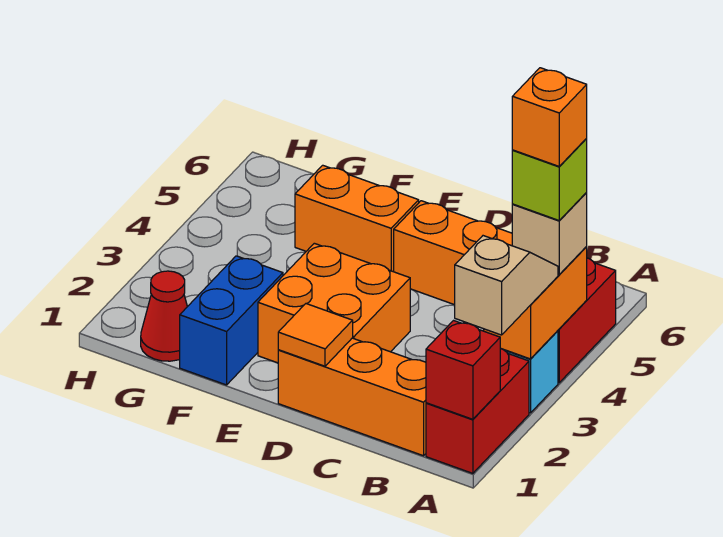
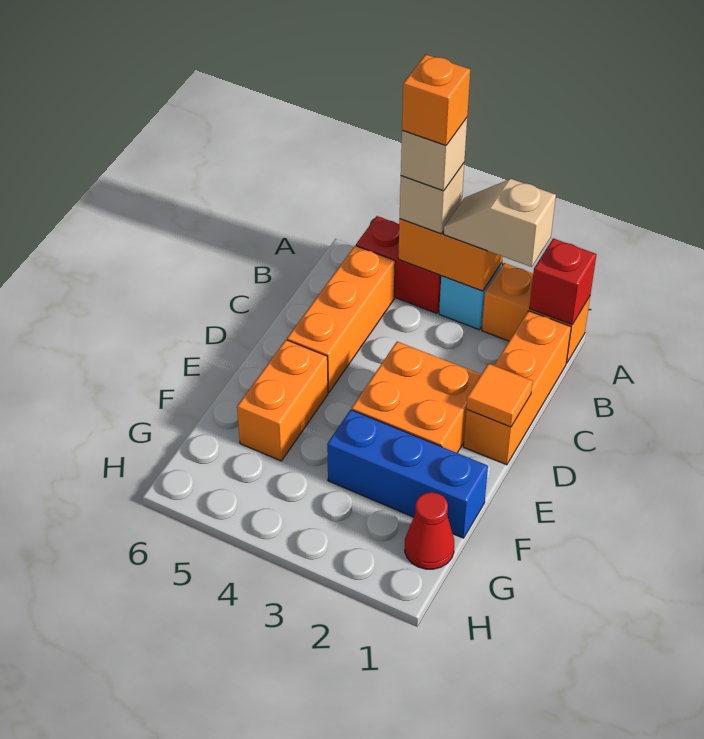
red 1x2 brick [426,349,529,473] -> orange 1x2 brick [482,263,590,363]
lime 1x1 brick [512,139,587,221] -> tan 1x1 brick [401,118,467,191]
blue 1x2 brick [180,256,283,385] -> blue 1x3 brick [327,410,488,538]

